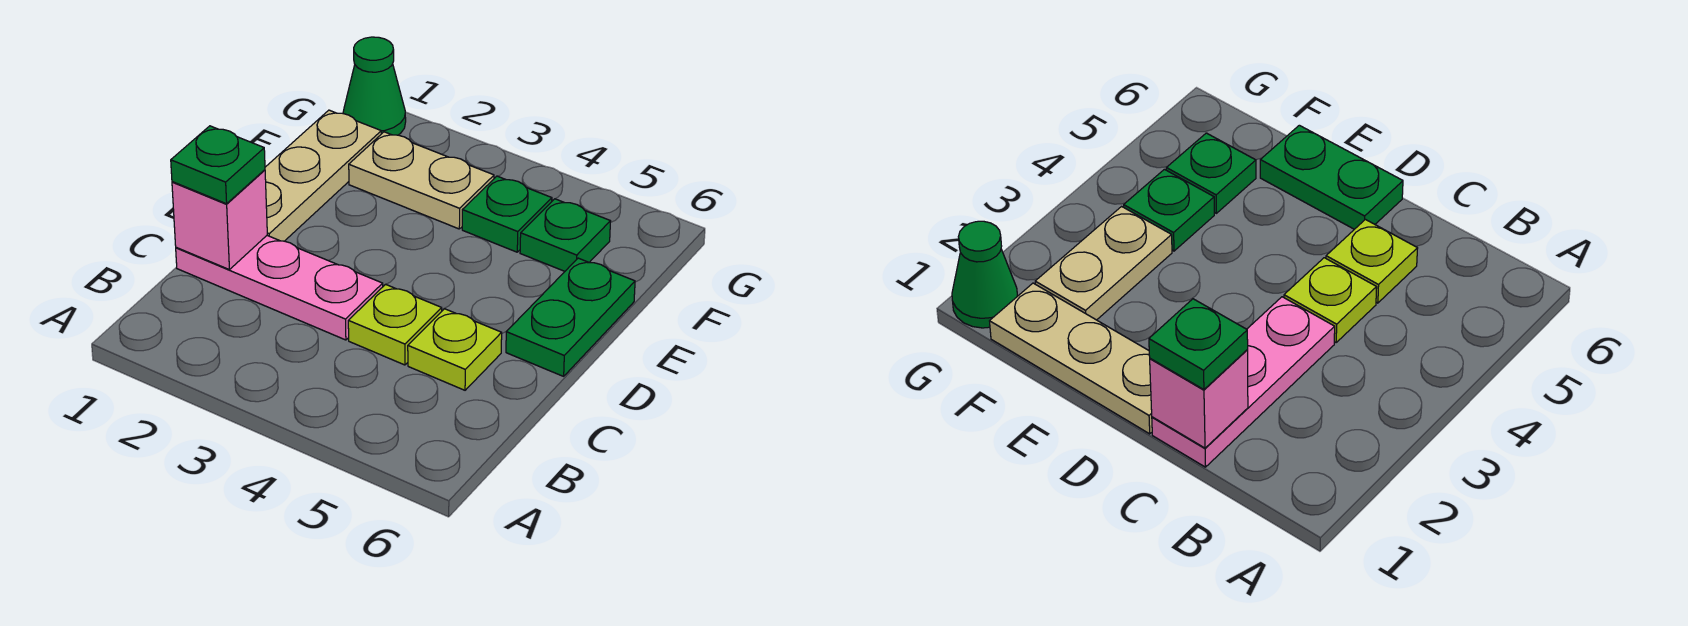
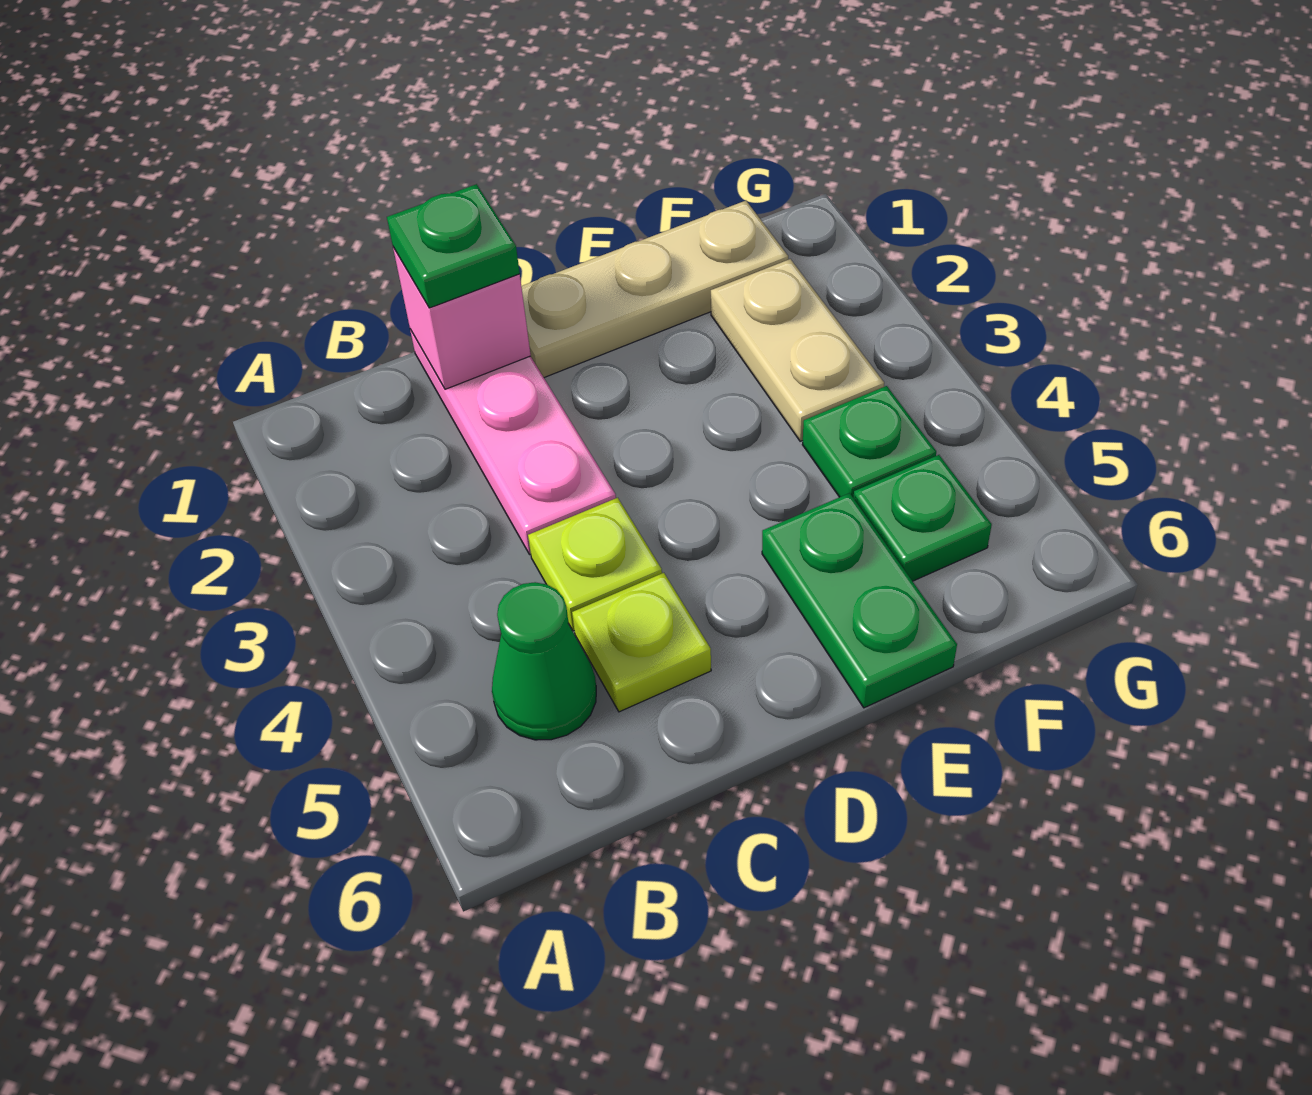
green 1x2 plate [506,258,635,376] -> green 1x2 plate turned to [762,493,957,708]
green 1x1 cone [343,37,406,135] -> green 1x1 cone moved to [492,582,596,740]

